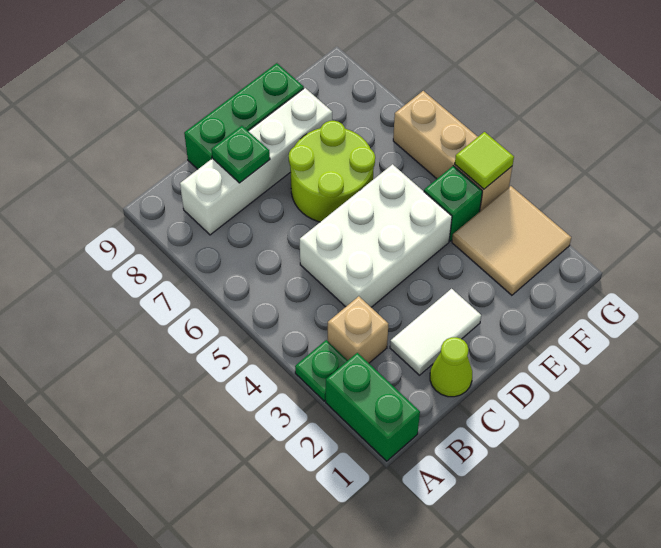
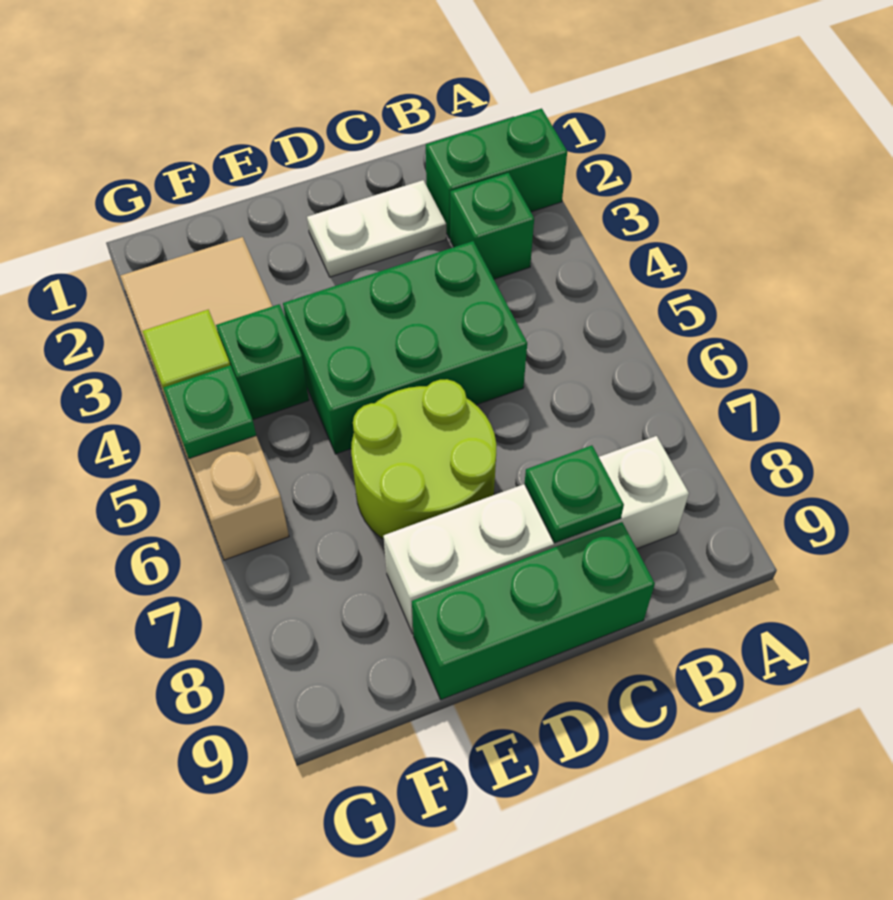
green 1x2 brick [326,353,420,461] -> green 1x2 brick turned to [426,108,567,238]
green 1x1 plate [295,340,348,401] -> green 1x1 plate moved to [163,365,256,459]
tan 1x1 brick [328,296,388,363] -> green 1x1 brick [450,173,534,279]
lime 1x1 cone [430,337,472,397] -> none
white 1x2 tile [390,289,481,375] -> white 1x2 plate [307,180,446,277]
white 2x3 brick [300,164,452,307] -> green 2x3 brick [283,241,527,454]

